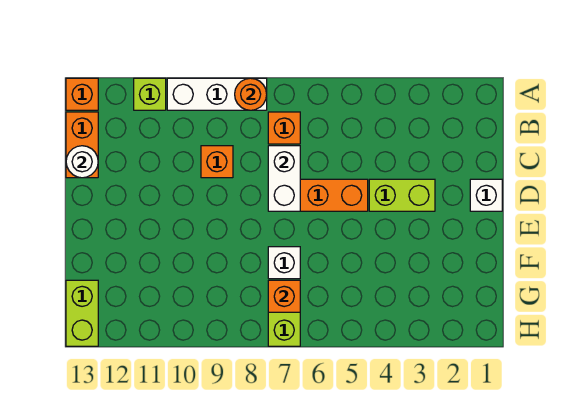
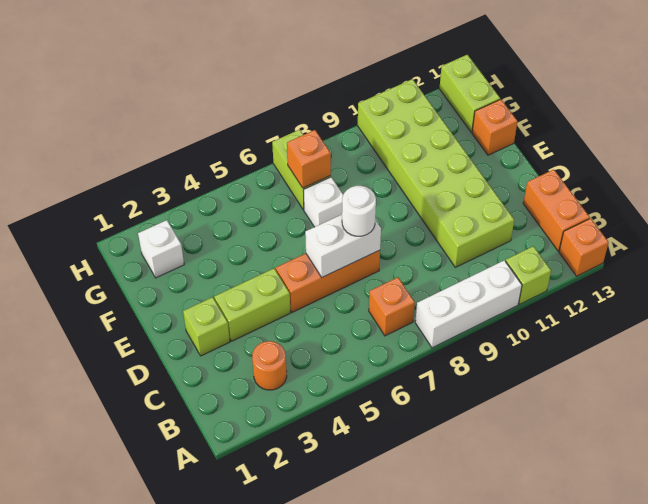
orange 1x1 round brick [235,78,267,110] -> orange 1x1 round brick moved to [252,341,287,390]
white 1x2 brick [268,146,300,211] -> white 1x2 brick turned to [305,215,381,277]
orange 1x1 brick [201,146,233,178] -> orange 1x1 brick moved to [472,99,517,155]
none -> lime 2x6 brick [358,79,514,267]
white 1x1 round brick [66,146,98,178] -> white 1x1 round brick moved to [342,186,376,236]
white 1x1 brick [470,179,502,211] -> white 1x1 brick moved to [138,220,184,278]
none -> lime 1x1 brick [183,297,230,356]

